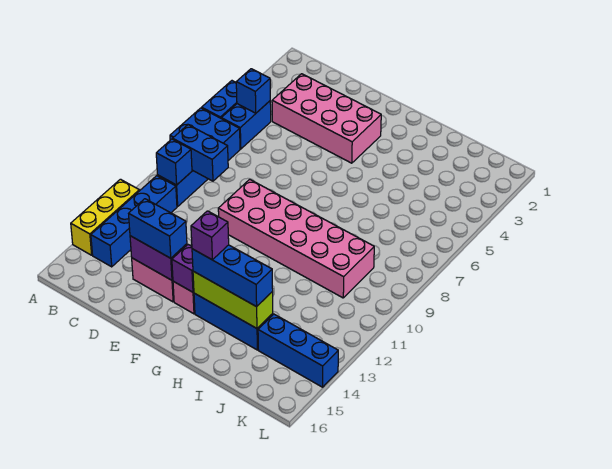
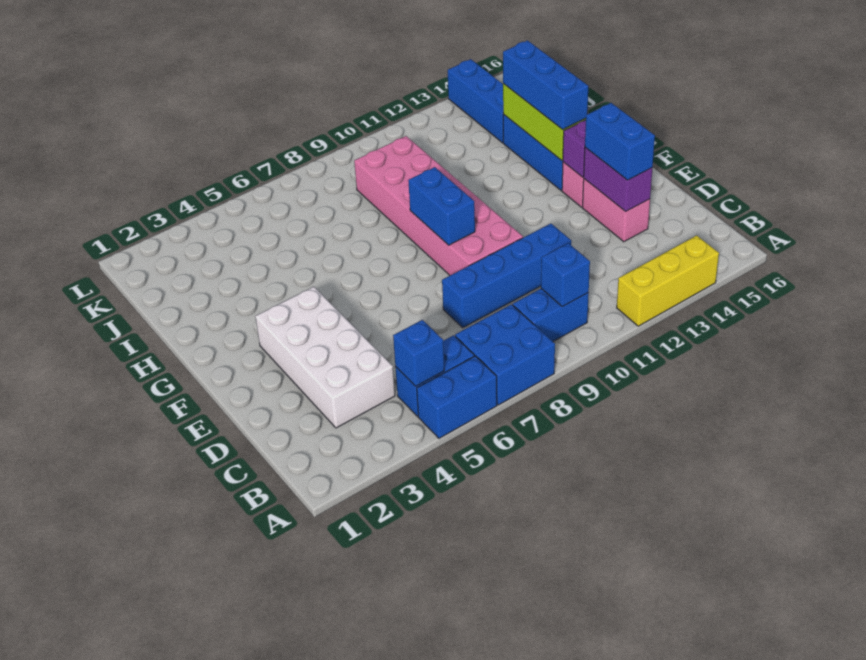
blue 1x2 brick [173,125,228,181] -> blue 1x2 brick moved to [408,167,475,245]
blue 1x4 brick [91,176,177,267] -> blue 1x4 brick moved to [442,224,571,328]
pink 2x4 brick [272,74,381,163] -> white 2x4 brick [255,287,395,428]
purple 1x1 brick [191,211,229,260] -> none

